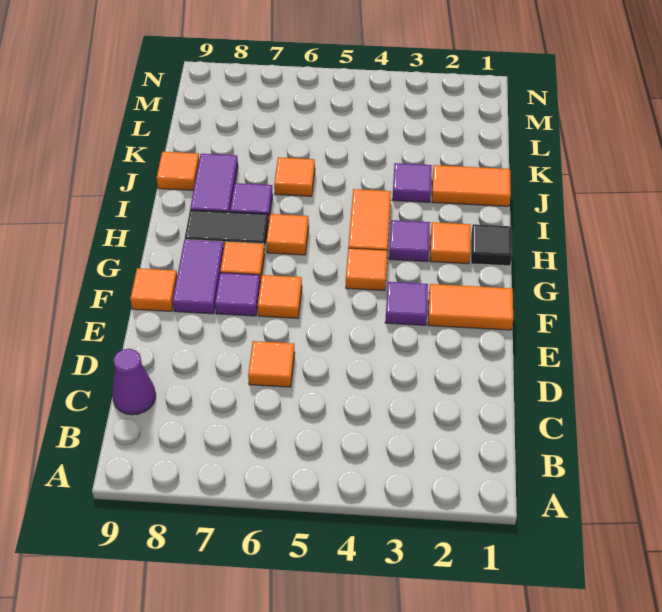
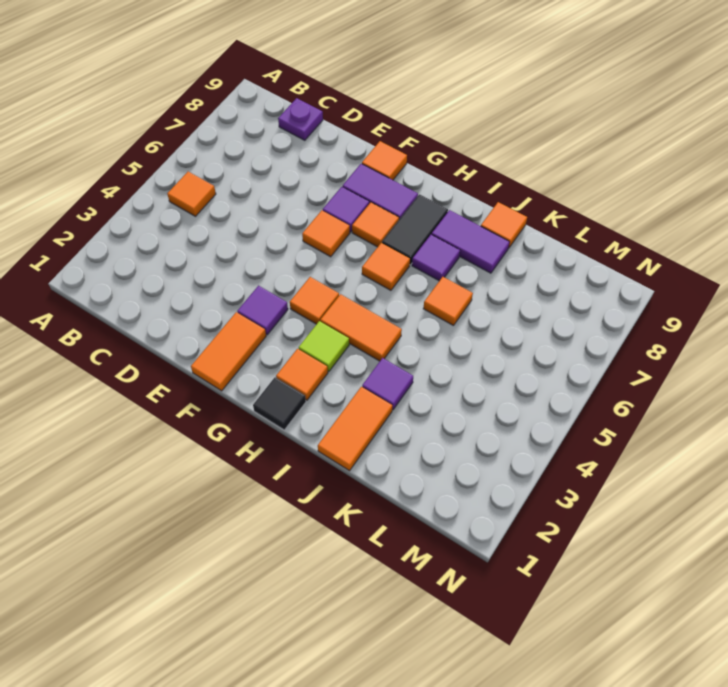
purple 1x1 cone [112,349,156,415] -> purple 1x1 plate [278,98,323,140]
orange 1x1 tile [248,341,295,387] -> orange 1x1 tile moved to [167,172,216,216]
purple 1x1 tile [389,220,430,261] -> lime 1x1 tile [299,321,349,372]

